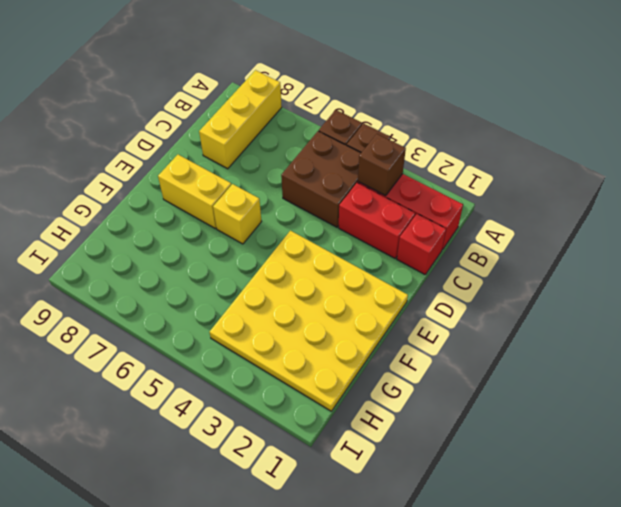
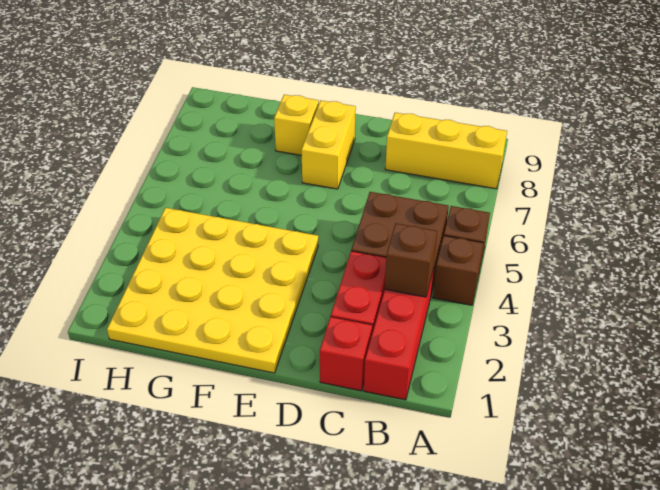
yellow 1x1 brick [213,184,262,244] -> yellow 1x1 brick moved to [274,95,319,155]

